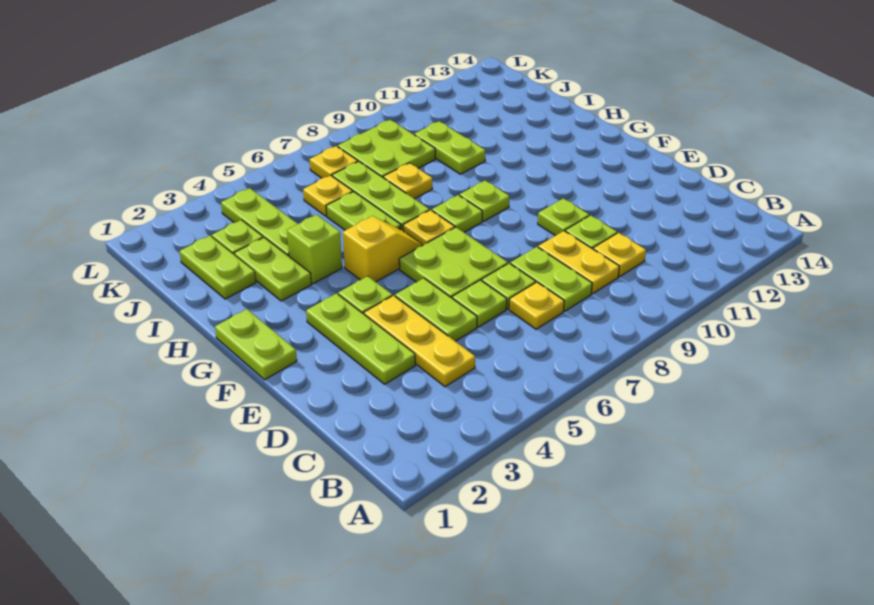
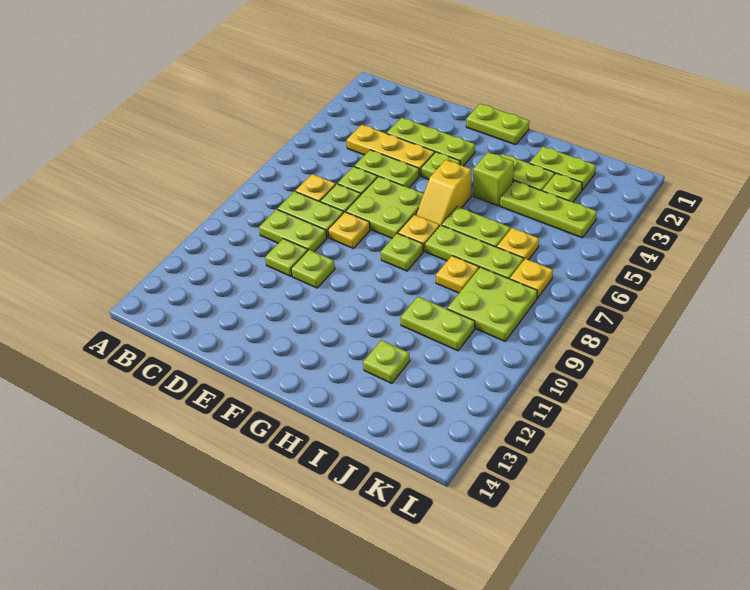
yellow 1x2 plate [538,231,619,294] -> lime 1x2 plate [259,209,327,252]
yellow 1x1 plate [593,233,646,277] -> yellow 1x1 plate moved to [328,212,370,249]
lime 1x1 plate [460,180,509,221] -> lime 1x1 plate moved to [363,340,410,383]

